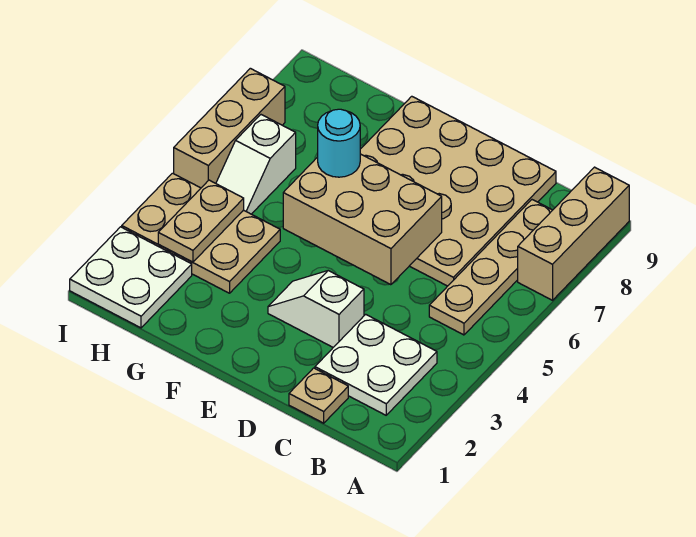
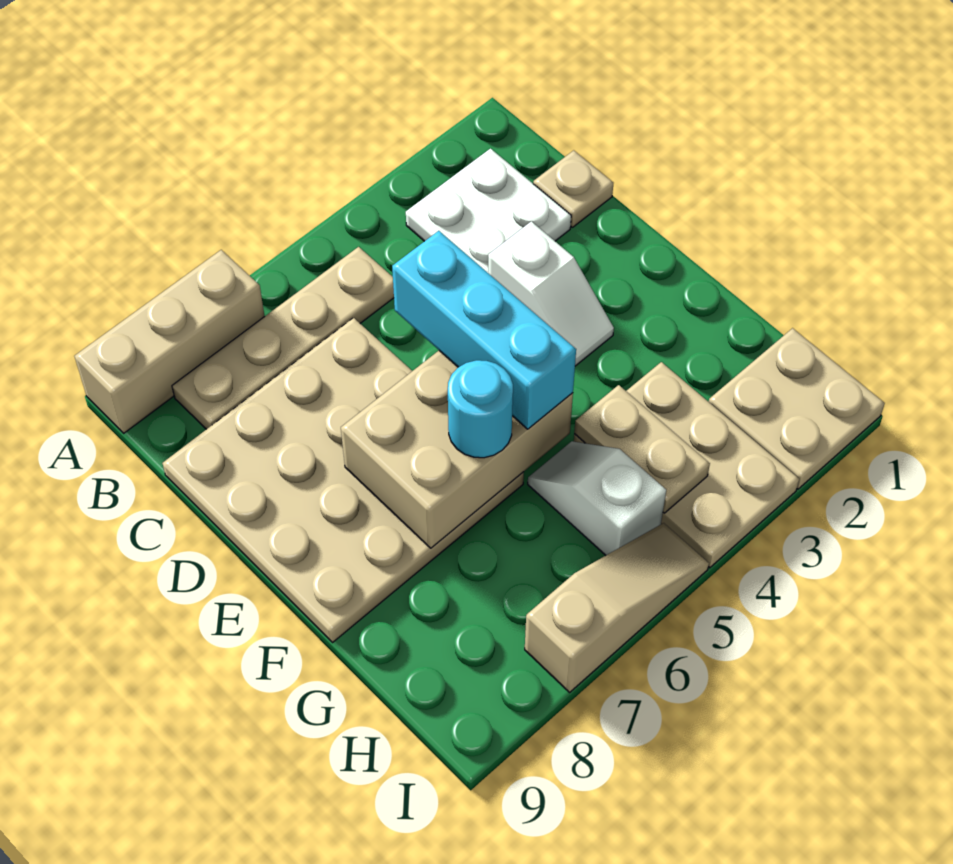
tan 2x3 brick [283,154,442,285] -> tan 2x3 brick turned to [341,351,573,548]
none -> cyan 1x3 brick [392,231,576,429]
white 2x2 plate [70,227,192,328] -> tan 2x2 plate [709,328,885,489]
tan 1x2 plate [158,180,244,262] -> tan 1x2 plate turned to [574,385,710,513]
white 1x2 slope [216,115,296,214] -> white 1x2 slope turned to [528,441,666,555]
tan 1x3 brick [174,68,285,188] -> tan 1x3 slope [525,523,709,692]

